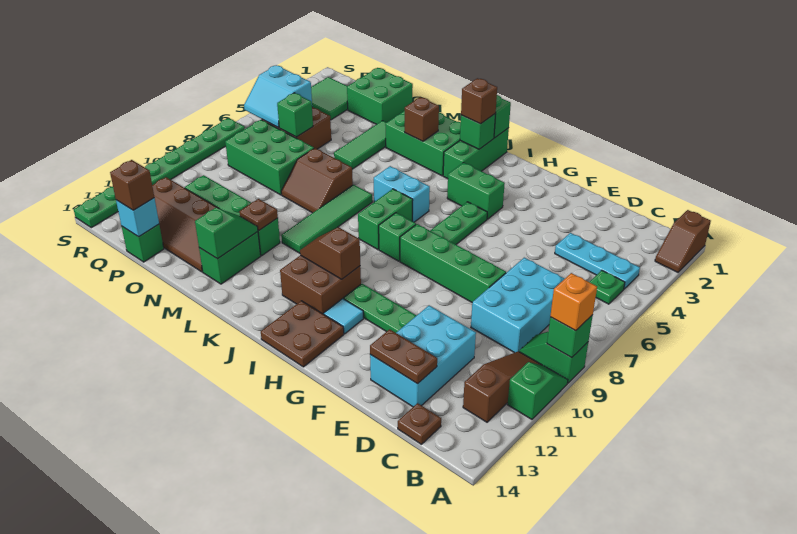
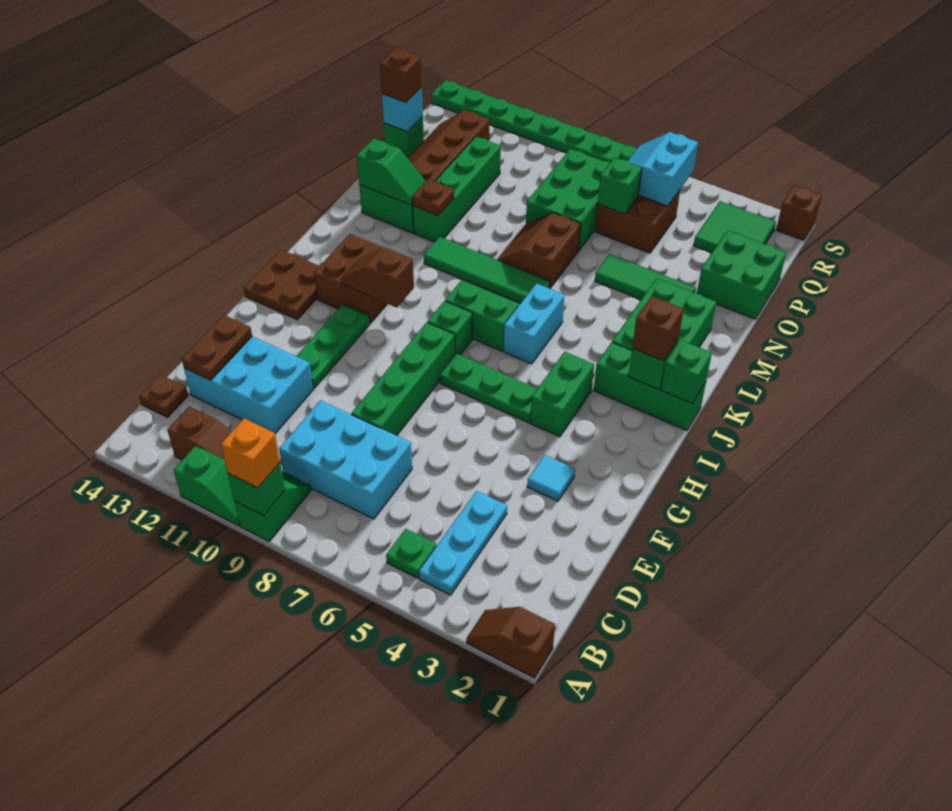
cyan 1x1 tile [324,298,364,334] -> cyan 1x1 tile moved to [527,455,575,501]
brown 1x2 slope [300,227,360,279] -> brown 1x2 slope turned to [341,247,414,308]
brown 1x1 brick [405,97,439,141] -> brown 1x1 brick moved to [776,185,822,240]

